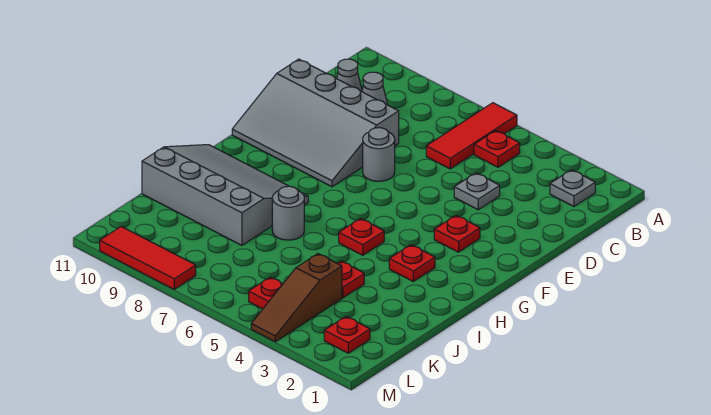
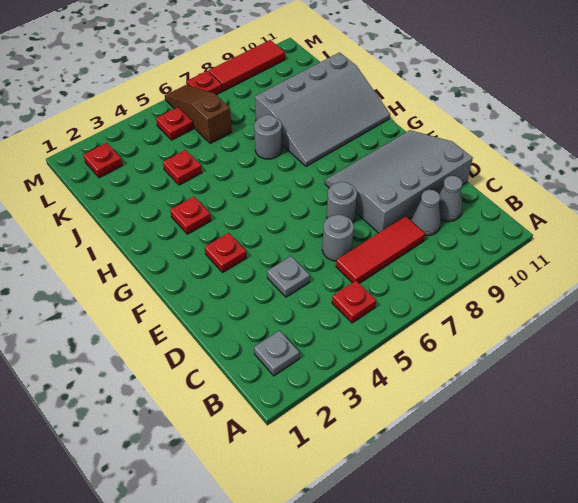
red 1x3 tile [426,103,517,169] -> red 1x3 tile turned to [336,216,425,283]
none -> grey 1x1 round brick [322,215,354,261]
red 1x1 plate [339,219,384,255] -> red 1x1 plate moved to [187,71,222,95]
brown 1x3 slope [251,254,342,342] -> brown 1x3 slope moved to [165,85,232,144]

